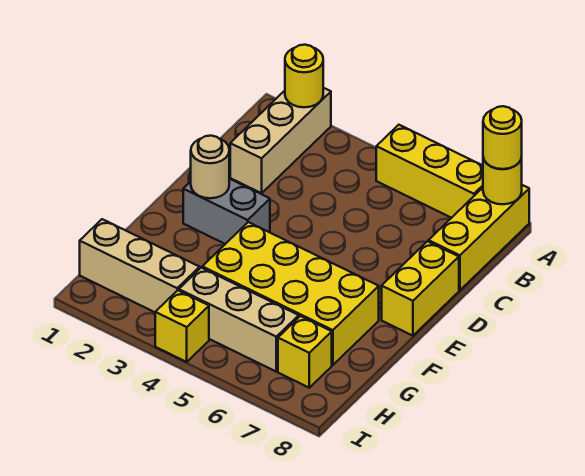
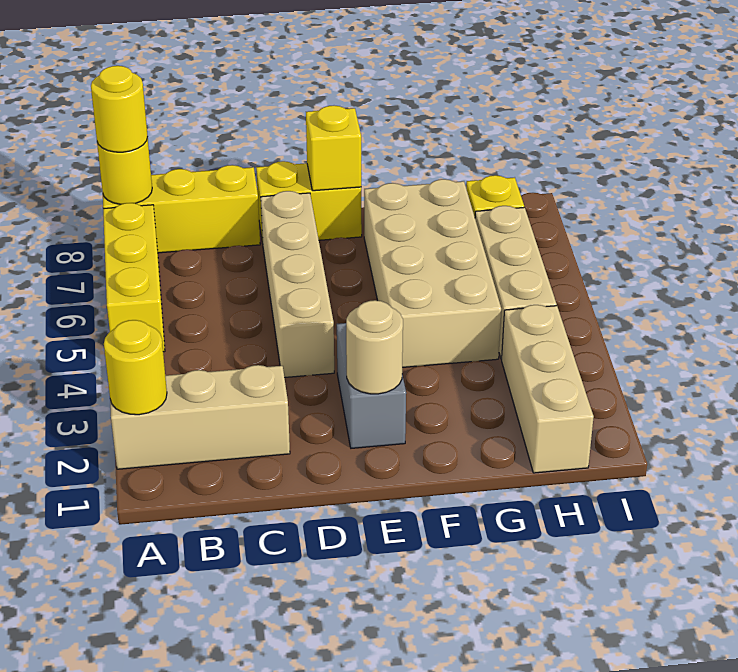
none -> tan 1x4 brick [261,191,334,378]
yellow 2x4 brick [202,222,379,365] -> tan 2x4 brick [364,179,501,367]
yellow 1x1 brick [155,290,209,362] -> yellow 1x1 brick moved to [306,106,361,191]

